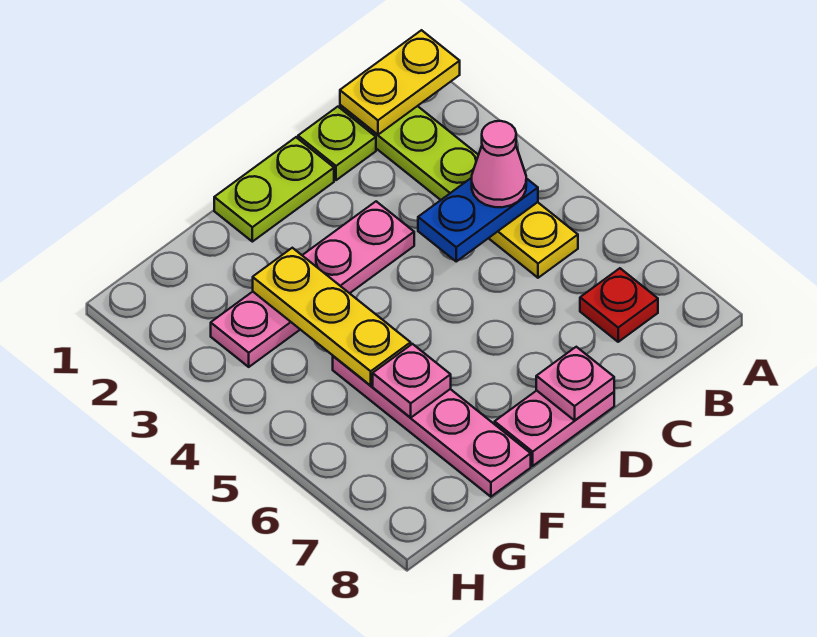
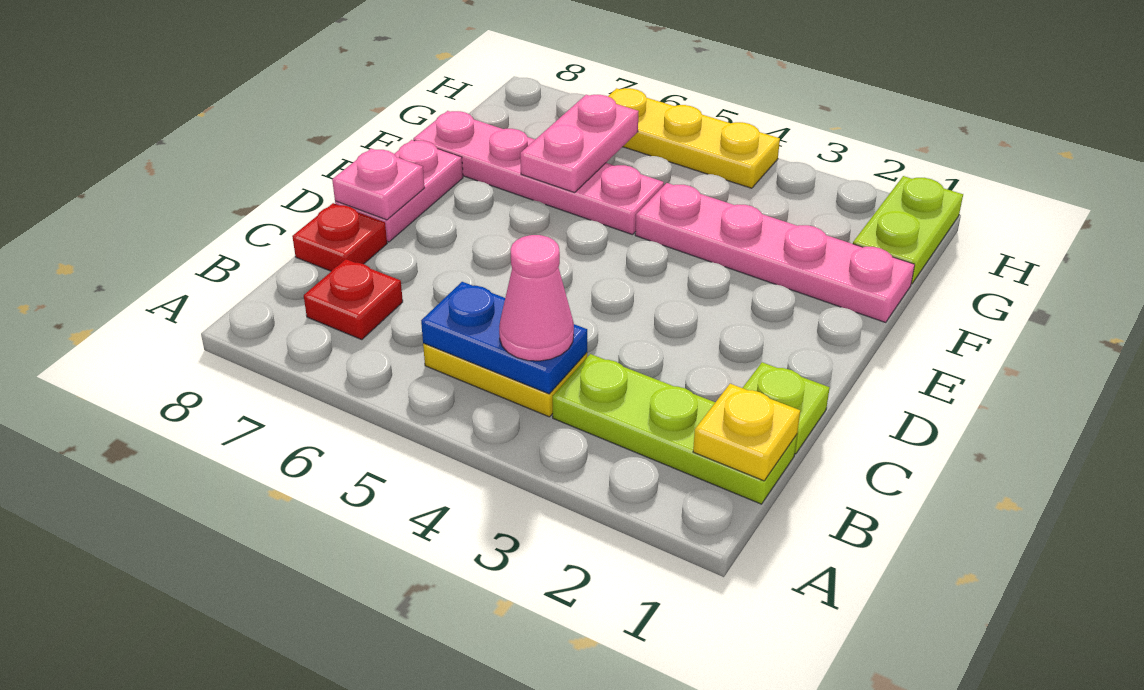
yellow 1x2 plate [340,30,460,135] -> yellow 1x1 plate [693,384,800,481]
blue 1x2 plate [418,178,538,261] -> blue 1x2 plate turned to [421,282,587,394]
none -> red 1x1 plate [292,203,387,271]
lime 1x2 plate [214,137,334,242] -> lime 1x2 plate moved to [853,176,963,284]
pink 1x4 plate [211,201,414,367] -> pink 1x4 plate turned to [635,183,915,322]
yellow 1x3 plate [253,248,411,385] -> yellow 1x3 plate moved to [608,88,780,188]
pink 1x1 plate [373,344,451,418] -> pink 1x2 plate [520,95,639,193]

